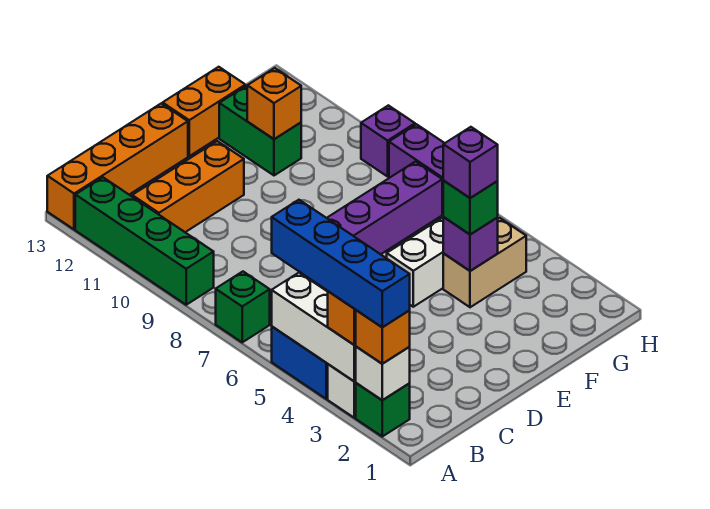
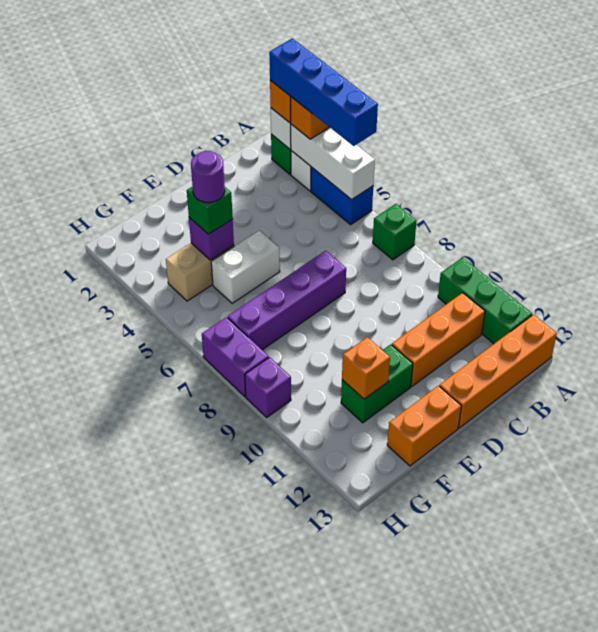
green 1x4 brick [75,177,214,305] -> green 1x3 brick [438,258,532,344]
purple 1x1 brick [443,127,498,198] -> purple 1x1 round brick [191,151,225,203]
green 1x2 brick [219,86,301,175] -> green 1x2 brick turned to [341,344,413,423]

